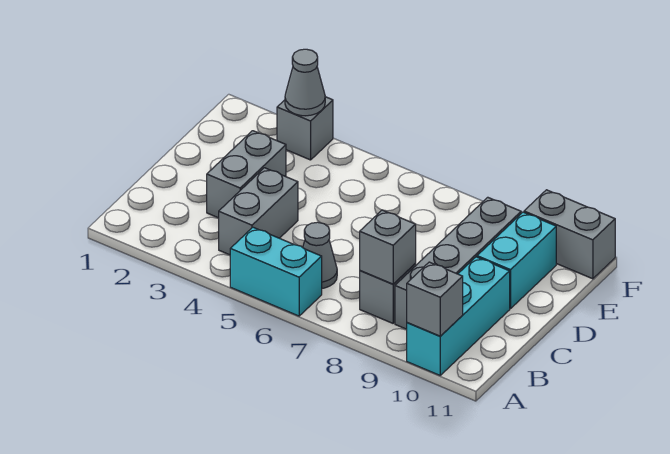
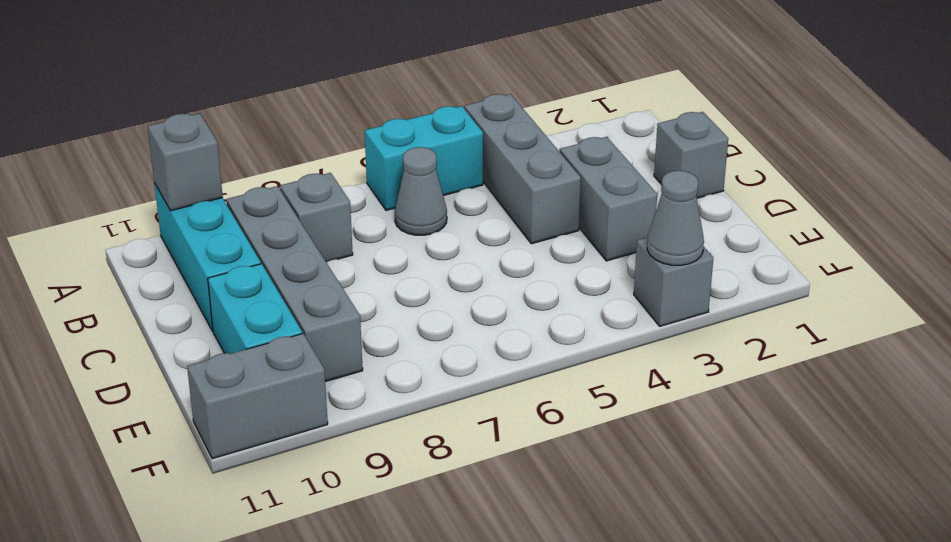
grey 1x2 brick [219,168,298,255] -> grey 1x3 brick [464,94,581,244]
grey 1x1 brick [360,210,416,284] -> grey 1x1 brick moved to [654,112,728,198]

